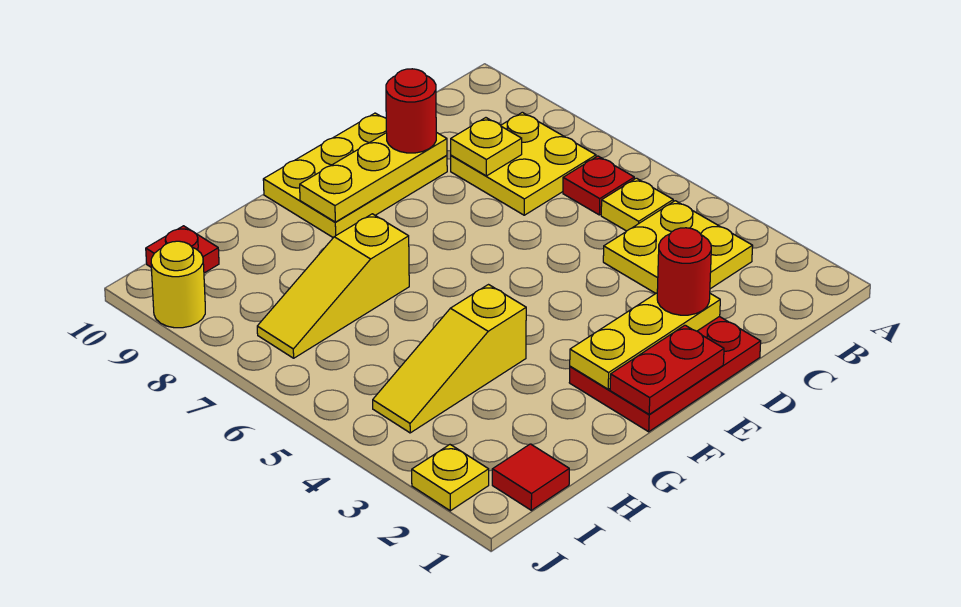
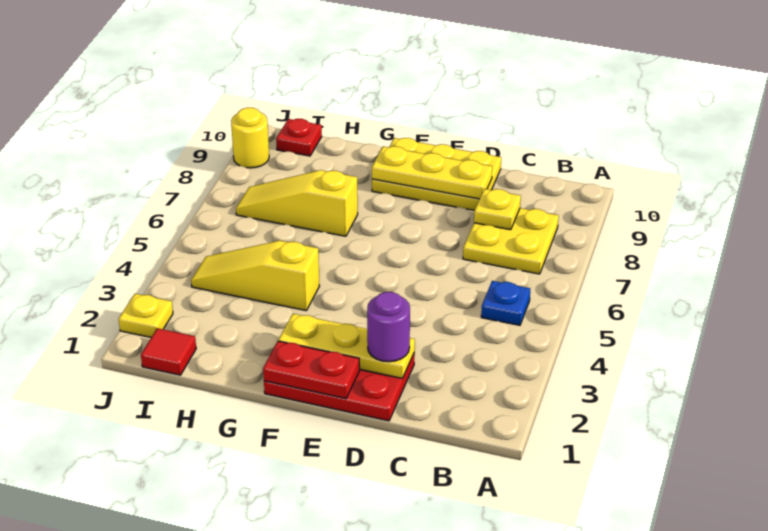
yellow 2x2 plate [603,201,753,293] -> none
yellow 1x1 plate [601,178,673,231] -> blue 1x1 plate [481,281,530,325]
red 1x1 plate [563,156,634,215] -> none
red 1x1 round brick [657,228,711,315] -> purple 1x1 round brick [367,292,410,362]
red 1x1 round brick [386,69,436,153] -> none

